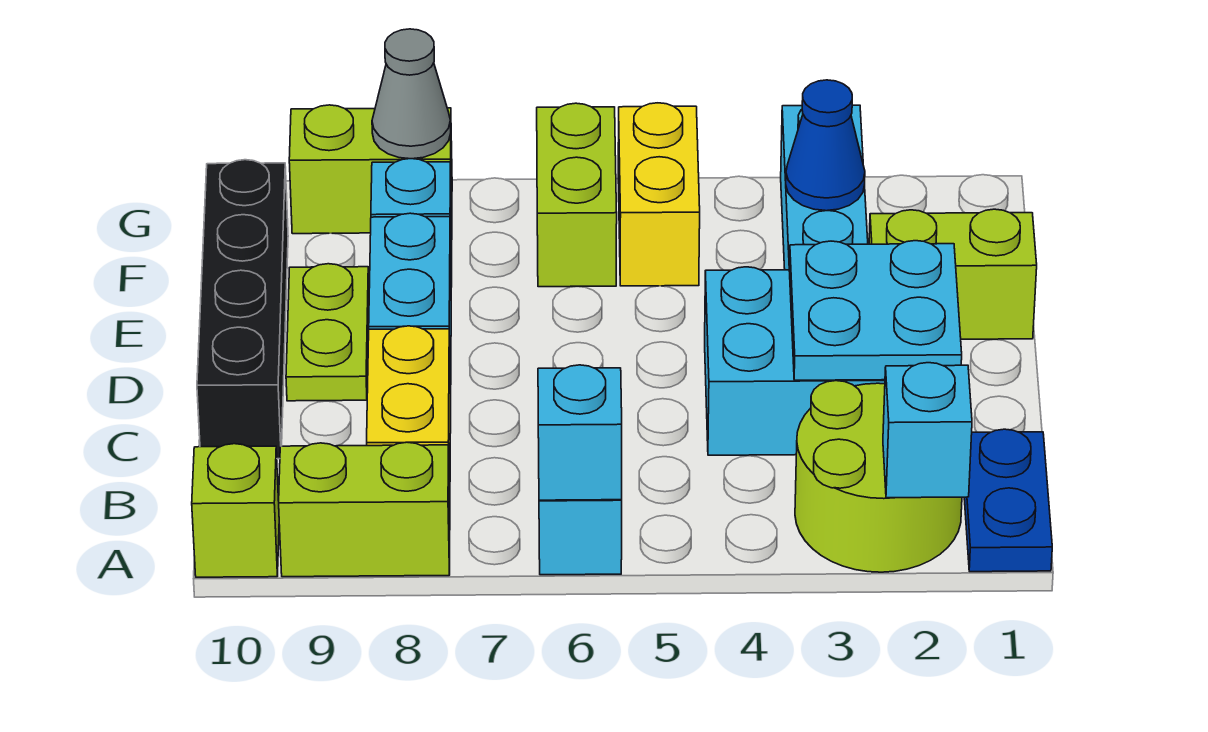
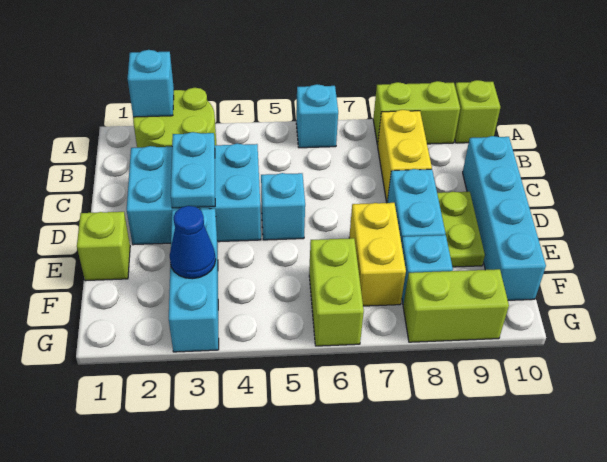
blue 1x2 plate [964,429,1052,572] -> none
cyan 1x1 brick [538,365,622,500] -> cyan 1x1 brick moved to [261,173,305,240]
cyan 2x2 plate [789,241,962,380] -> cyan 1x2 plate [171,132,215,208]
black 1x4 brick [197,160,288,459] -> cyan 1x4 brick [463,136,546,300]
lime 1x2 brick [869,209,1037,339] -> lime 1x1 brick [77,212,130,281]
yellow 1x2 brick [618,103,700,286] -> yellow 1x2 brick moved to [349,203,406,306]
grey 1x1 cone [372,29,451,159] -> none

